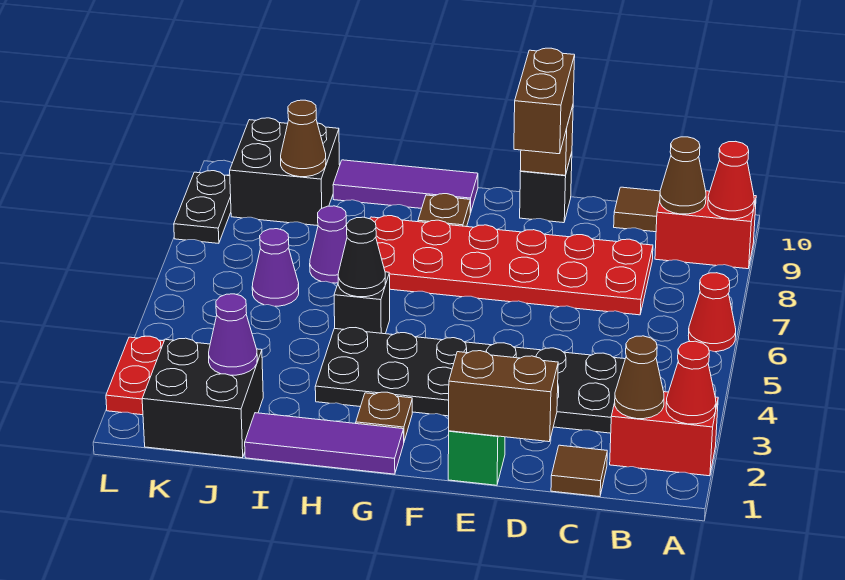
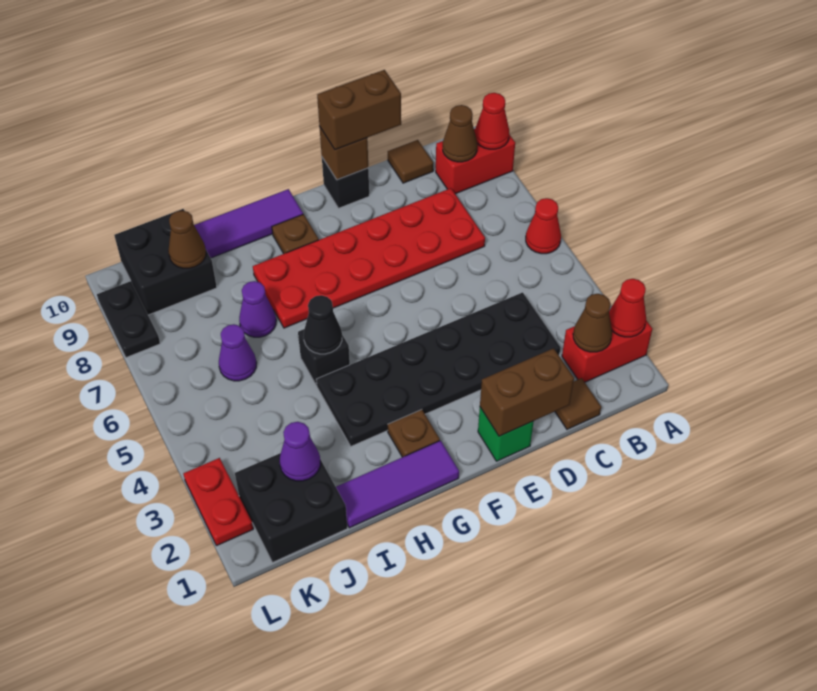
brown 1x2 brick [514,48,575,154] -> brown 1x2 brick turned to [317,70,401,150]

